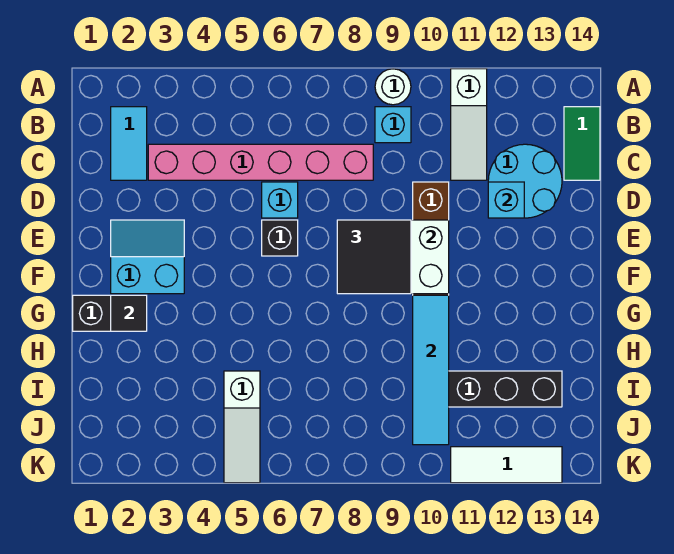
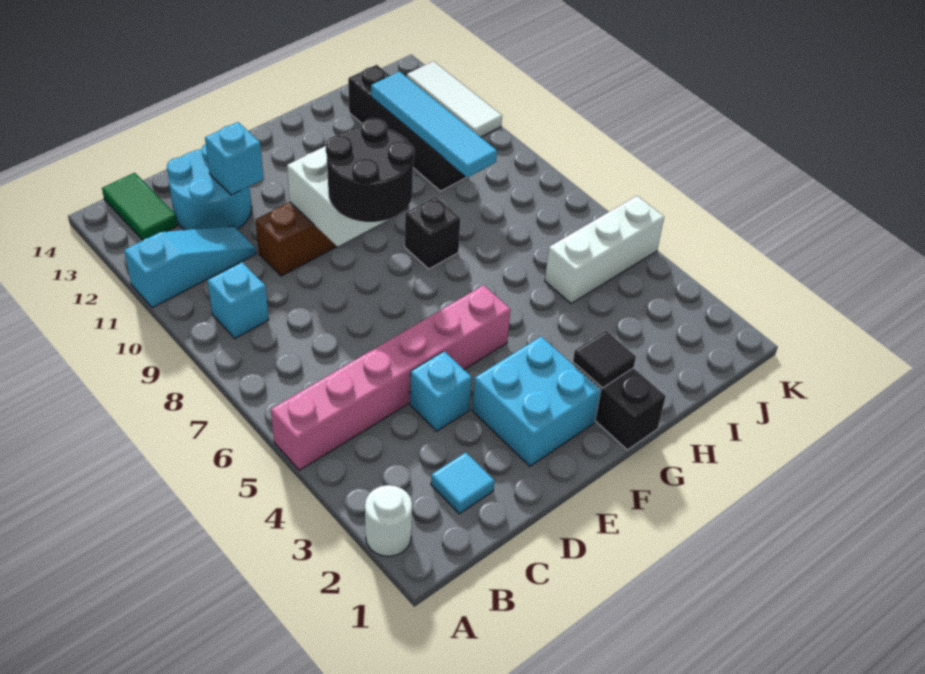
white 1x1 round brick [375,69,411,105] -> white 1x1 round brick moved to [365,485,412,556]
white 1x3 slope [451,69,487,180] -> cyan 1x3 slope [124,226,256,308]
cyan 1x2 tile [111,107,147,180] -> cyan 1x1 tile [431,452,494,514]
green 1x2 tile [564,107,600,180] -> green 1x2 tile turned to [102,173,178,240]
pink 1x6 brick [148,144,373,180] -> pink 1x6 brick turned to [271,285,511,470]
cyan 1x1 brick [262,182,298,218] -> cyan 1x1 brick moved to [410,351,472,431]
cyan 2x2 slope [111,220,184,294] -> cyan 2x2 brick [472,337,601,466]
black 1x1 brick [262,220,298,256] -> black 1x1 brick moved to [405,197,460,269]
black 2x2 tile [337,220,411,294] -> black 2x2 round brick [326,118,414,222]
cyan 1x4 tile [413,295,449,445] -> cyan 1x4 tile turned to [371,72,497,177]
white 1x3 slope [224,371,260,483] -> white 1x3 brick [545,196,664,304]

